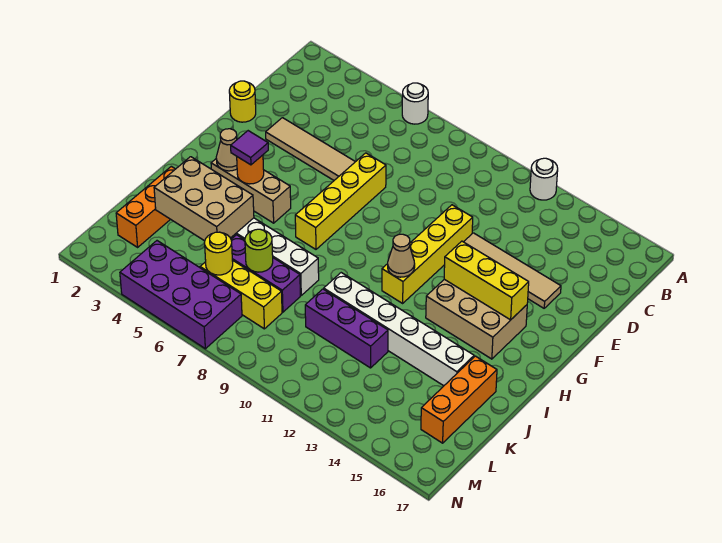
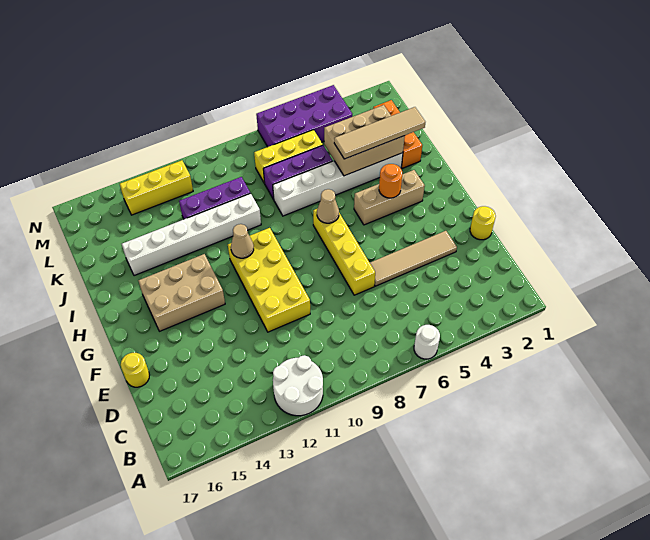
white 1x1 round brick [530,158,558,200] -> white 2x2 round brick [273,355,323,416]
yellow 1x4 brick [382,205,473,303] -> yellow 2x4 brick [228,228,310,332]
tan 1x4 tile [464,233,561,308] -> tan 1x4 tile moved to [334,107,425,159]
yellow 1x3 brick [444,241,529,320] -> yellow 1x3 brick moved to [120,160,193,215]
tan 1x1 cone [216,129,237,171] -> tan 1x1 cone moved to [317,189,339,223]
purple 1x1 tile [231,131,268,165] -> none
orange 1x3 brick [421,356,497,443] -> none
lime 1x1 round brick [245,229,273,272] -> none
yellow 1x1 round brick [205,232,233,275] -> yellow 1x1 round brick moved to [121,353,150,387]

